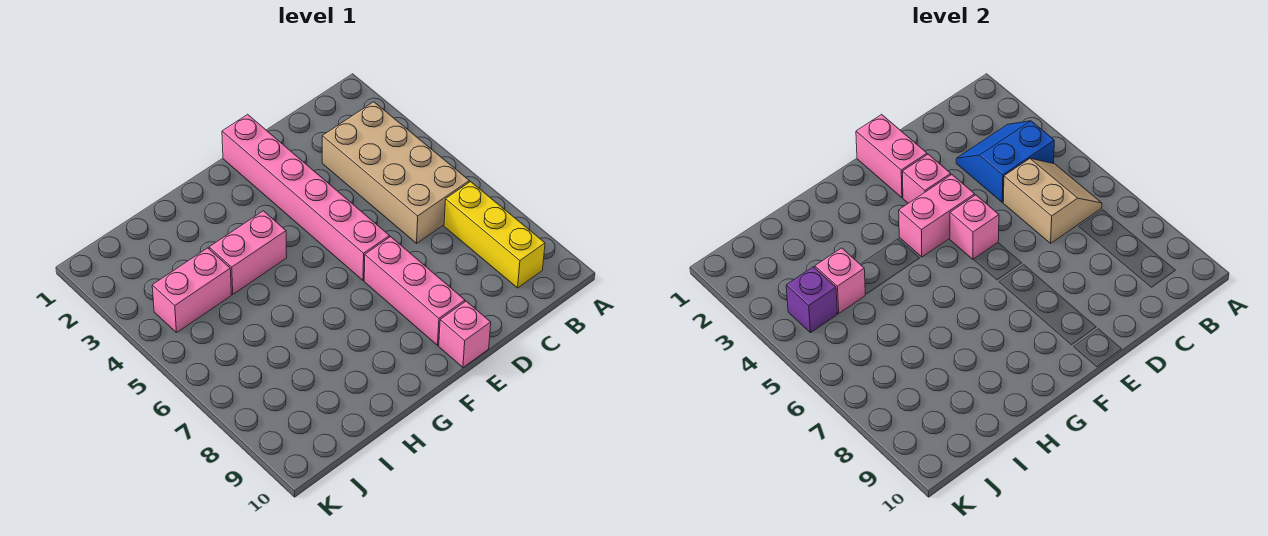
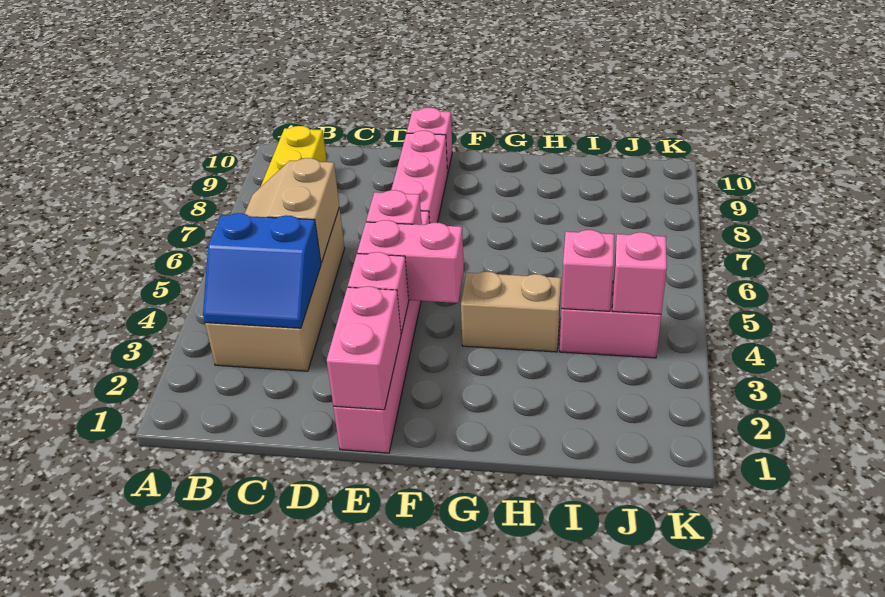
pink 1x2 brick [209,211,287,294] -> tan 1x2 brick [461,272,561,352]
purple 1x1 brick [786,267,837,333] -> pink 1x1 brick [612,232,667,314]

